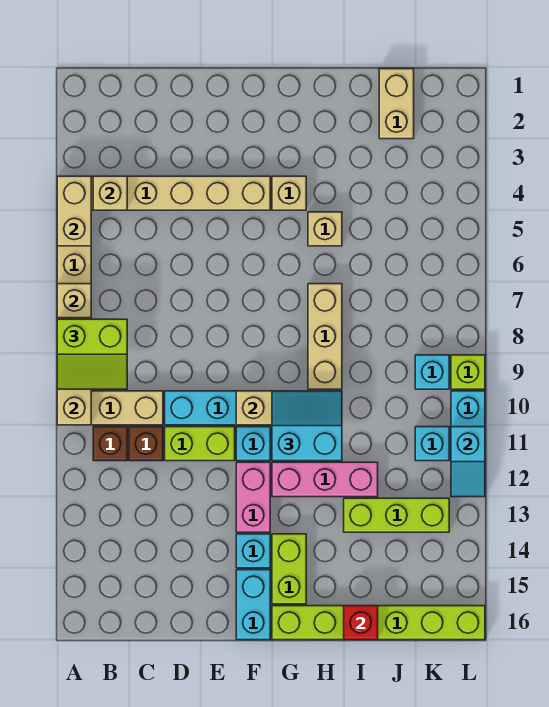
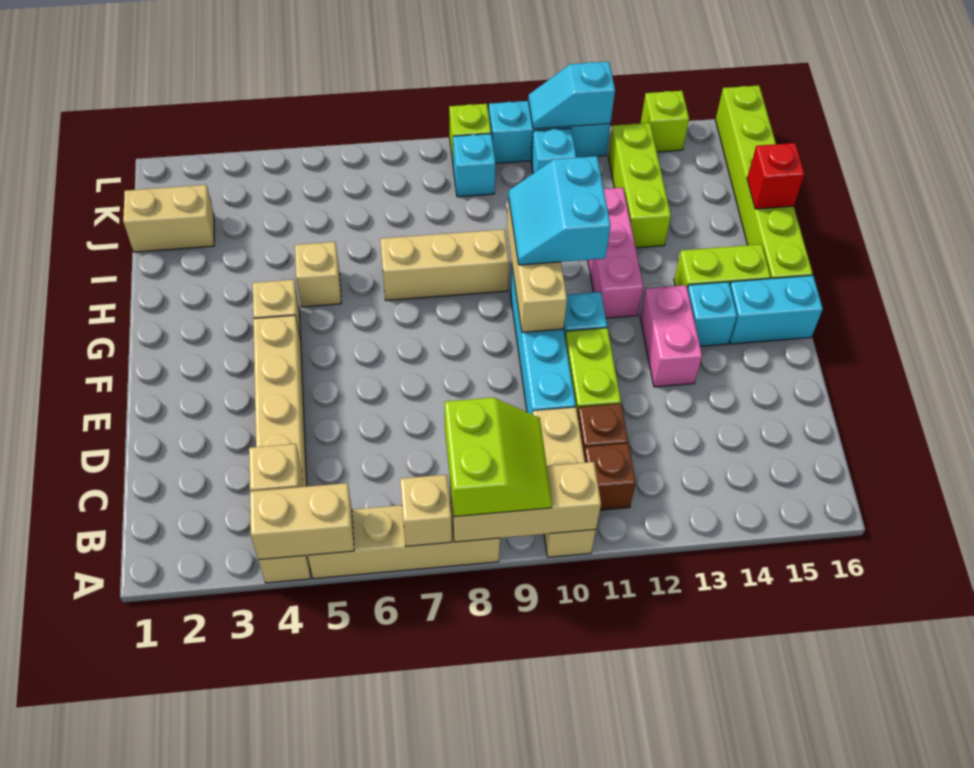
pink 1x2 brick [236,462,270,532] -> pink 1x2 brick turned to [640,285,702,387]
cyan 1x2 slope [451,427,485,497] -> cyan 1x2 slope turned to [528,62,615,129]
none -> lime 1x1 brick [641,91,689,152]

